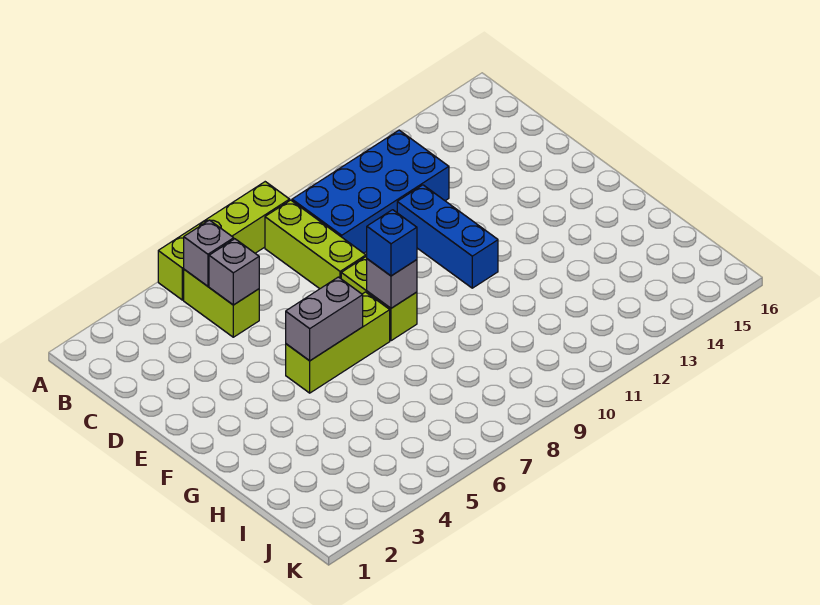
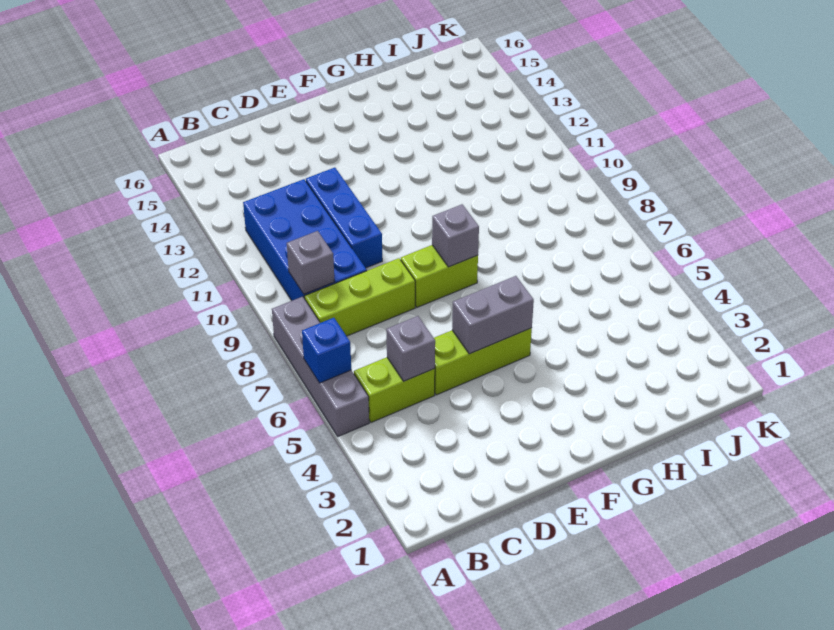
lime 1x4 brick [158,182,290,300] -> grey 1x4 brick [272,297,369,436]
grey 1x1 brick [184,220,234,286] -> grey 1x1 brick moved to [287,231,335,294]
blue 1x3 brick [397,185,498,288] -> blue 1x3 brick turned to [306,168,382,268]
lime 1x3 brick [286,292,390,393] -> lime 1x3 brick turned to [434,328,532,395]
grey 1x2 brick [286,277,363,361] -> grey 1x2 brick turned to [452,276,534,354]
blue 1x1 brick [367,210,417,276] -> blue 1x1 brick moved to [302,318,351,383]

